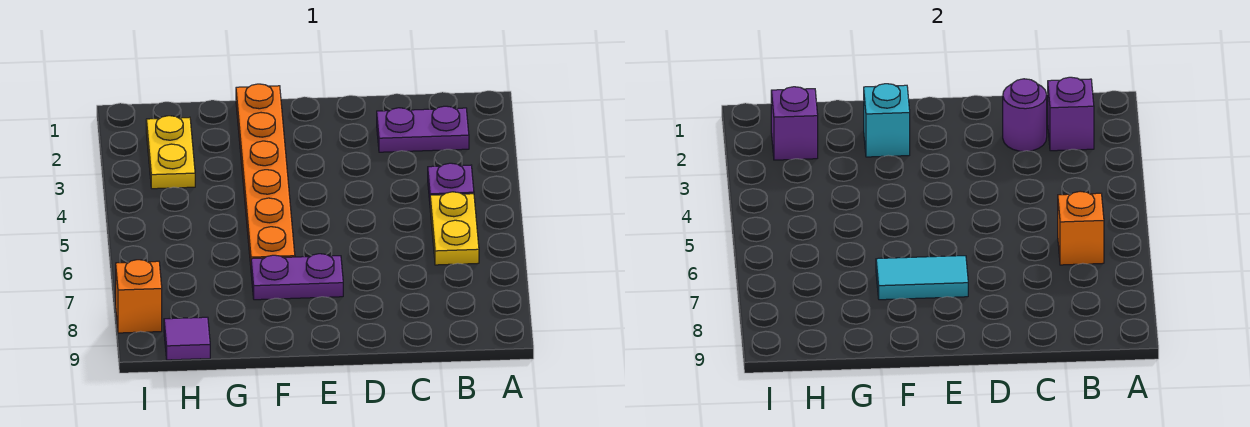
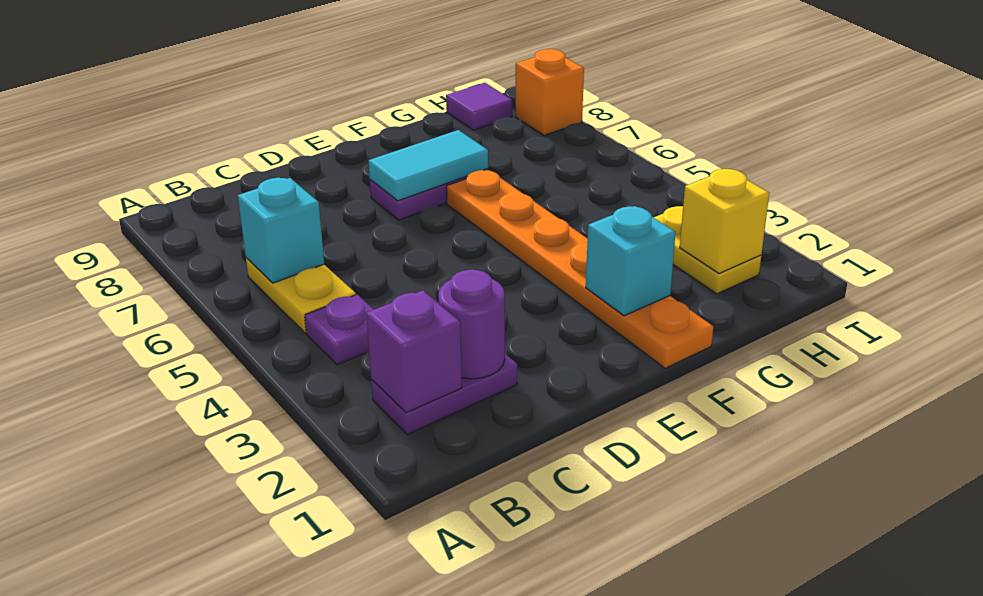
orange 1x1 brick [1058,191,1104,265] -> cyan 1x1 brick [238,178,324,283]
purple 1x1 brick [771,87,818,160] -> yellow 1x1 brick [680,169,769,274]

